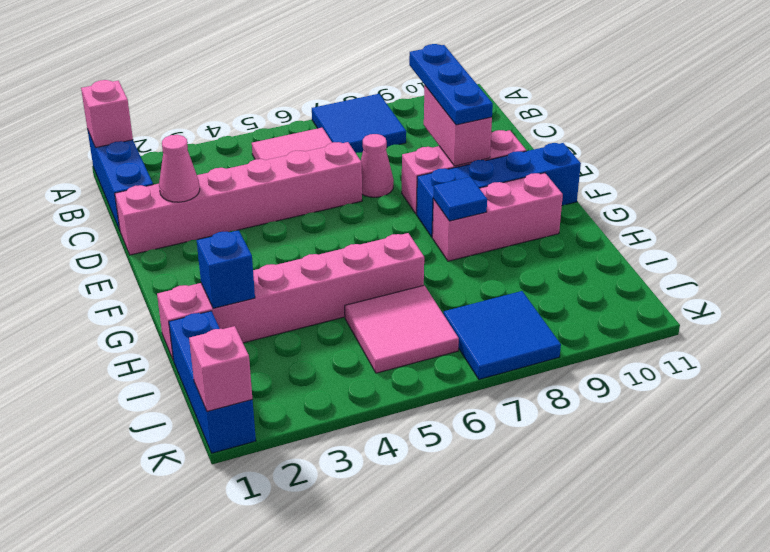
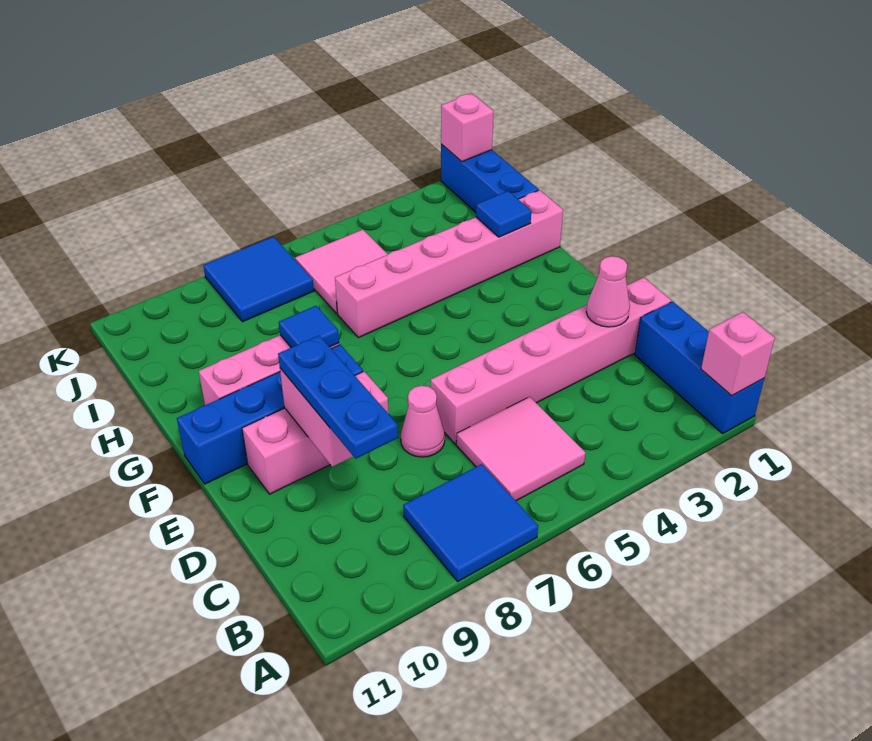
blue 1x1 brick [197,230,255,308] -> blue 1x1 tile [476,191,531,237]

